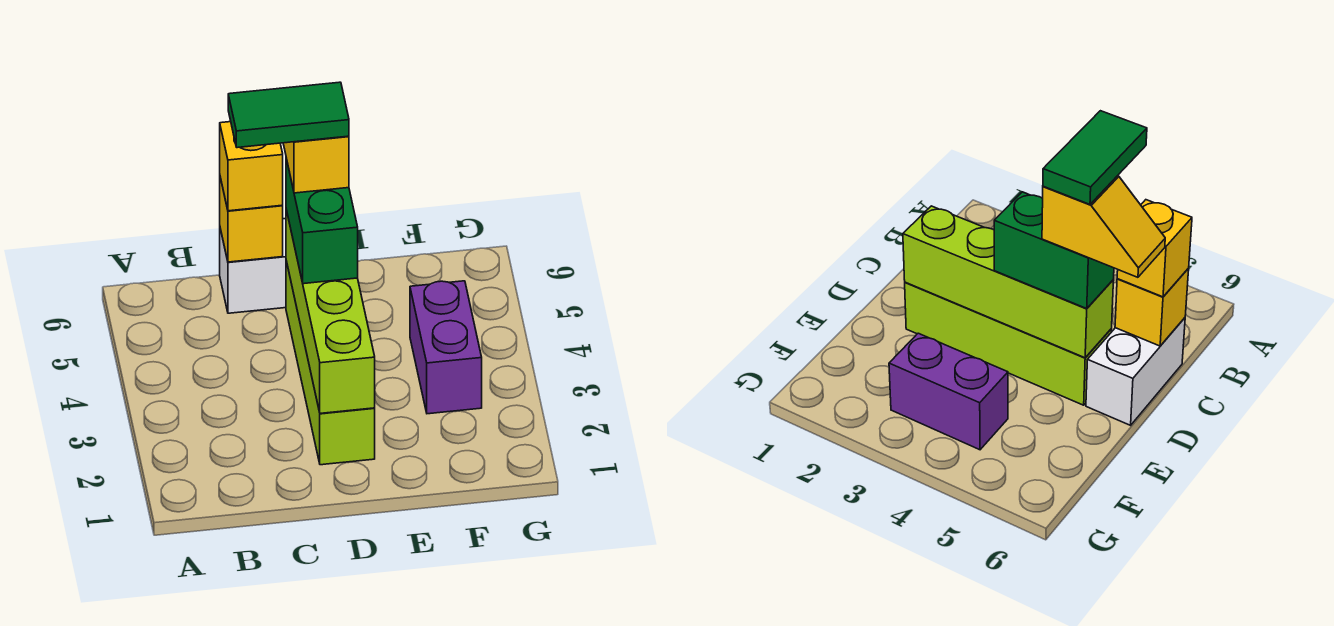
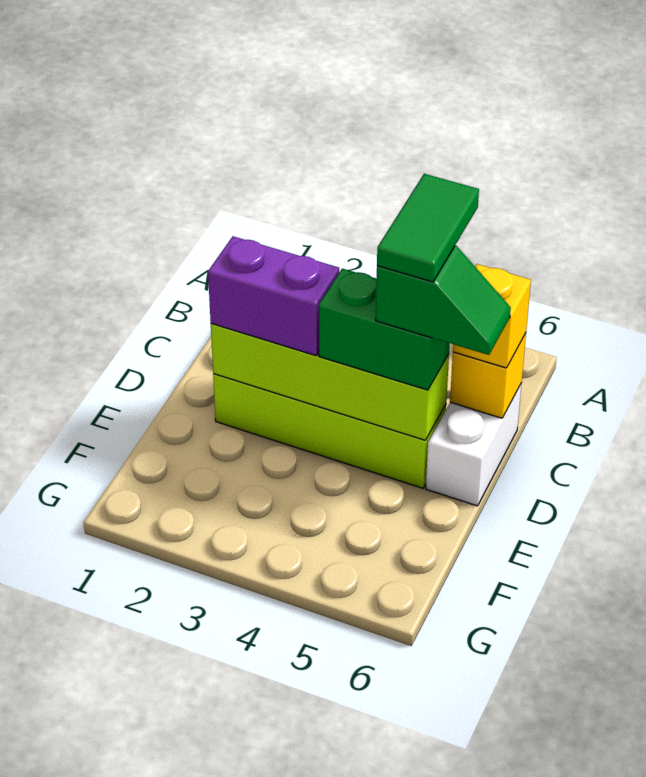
yellow 1x2 slope [283,136,349,193] -> green 1x2 slope [376,246,511,355]
purple 1x2 brick [410,281,482,414] -> purple 1x2 brick moved to [208,236,339,356]

